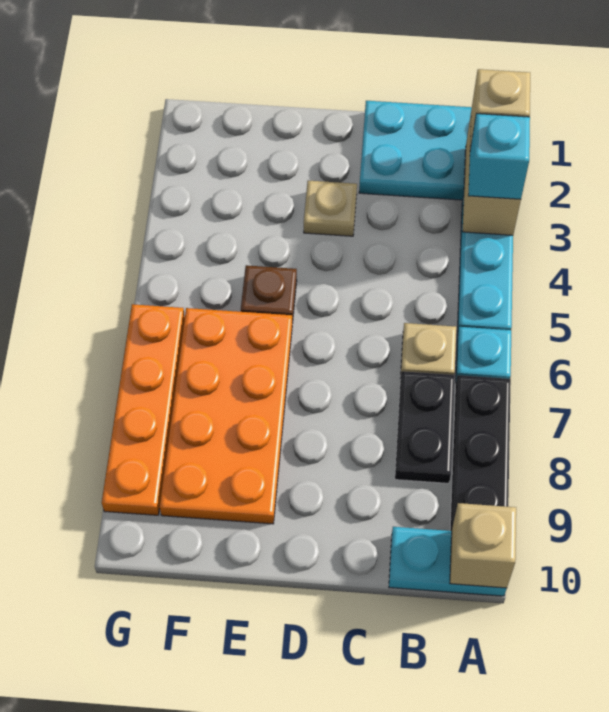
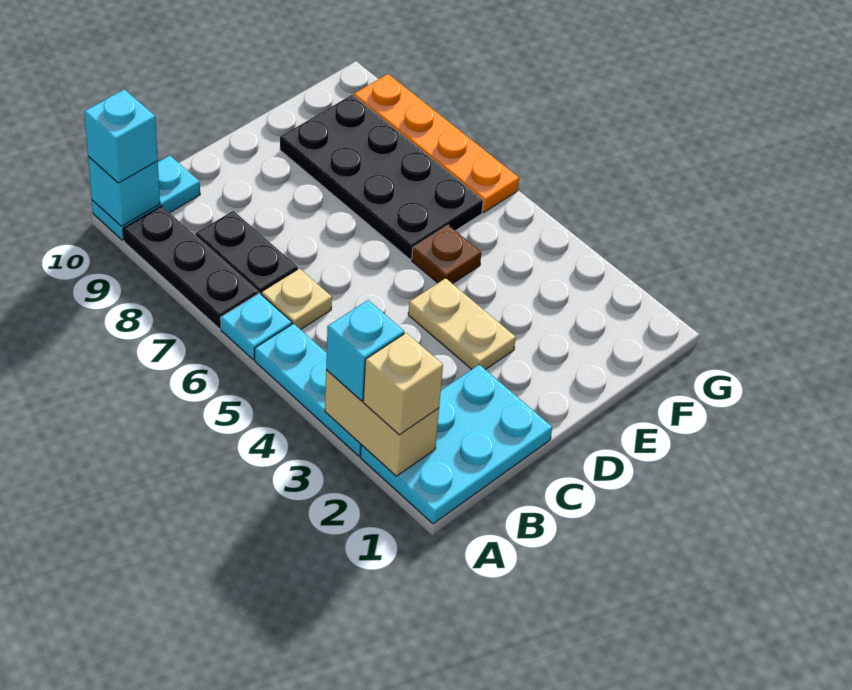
tan 1x1 brick [450,503,516,588] -> cyan 1x1 brick [88,156,160,226]
none -> cyan 1x1 brick [84,89,158,183]
tan 1x1 plate [304,181,357,236] -> tan 1x2 plate [408,278,516,370]
orange 2x4 plate [160,308,292,524] -> black 2x4 plate [280,95,483,259]

